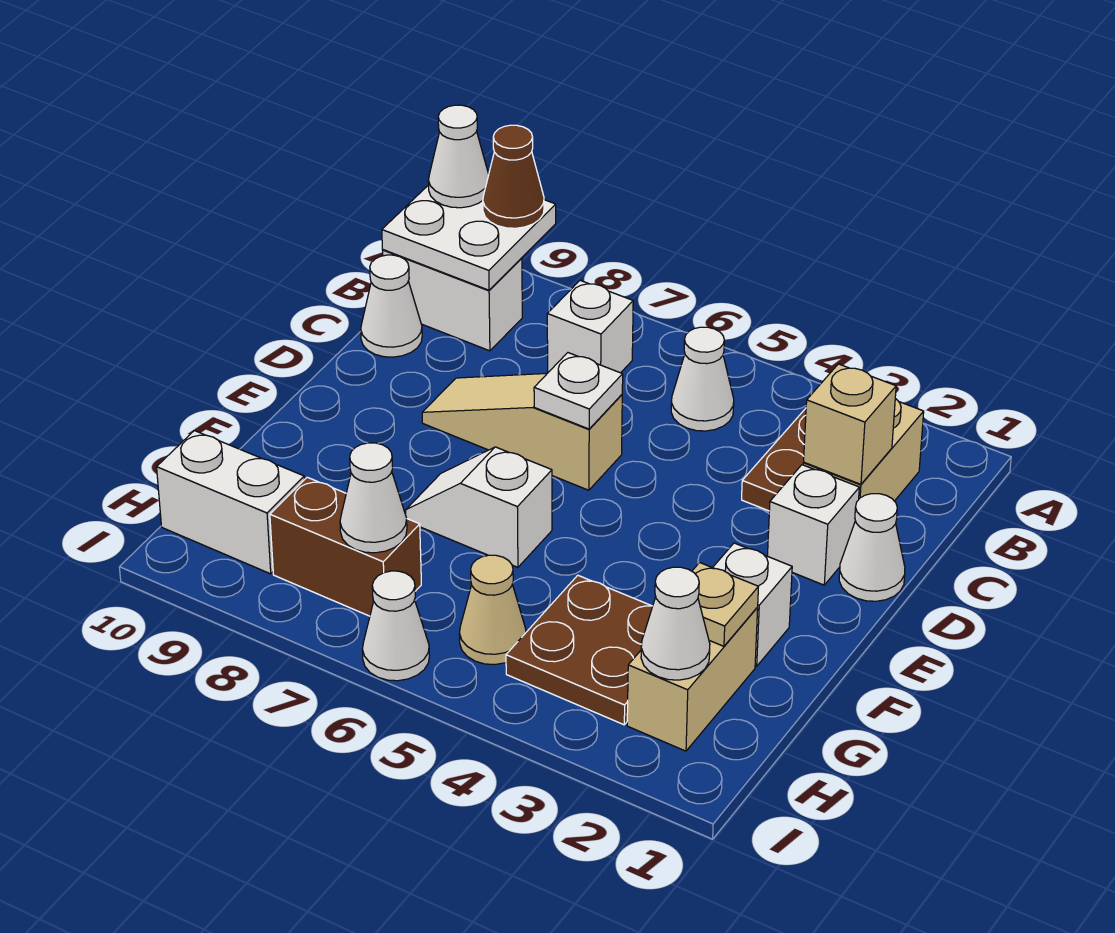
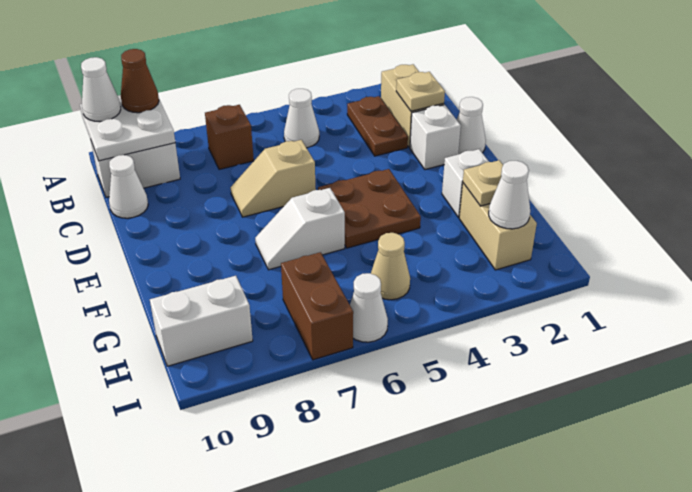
white 1x1 brick [547,280,633,373] -> brown 1x1 brick [205,105,254,169]
tan 1x1 brick [804,364,896,484] -> tan 1x1 plate [396,72,445,111]
tan 1x3 slope [422,373,622,490] -> tan 1x2 slope [231,140,316,217]
white 1x1 plate [534,353,623,429] -> none
brown 2x2 plate [506,575,653,725] -> brown 2x2 plate moved to [318,169,421,248]
brown 1x2 brick [270,477,421,616] -> brown 1x2 brick turned to [281,252,353,360]
white 1x1 cone [340,443,407,553] -> none

